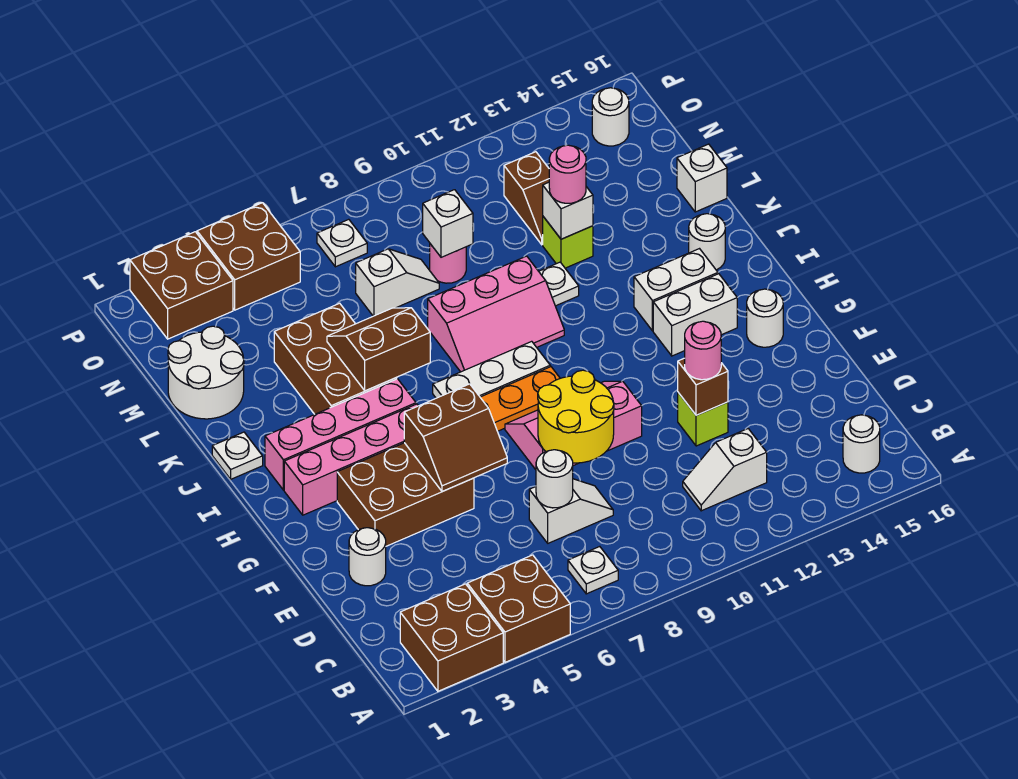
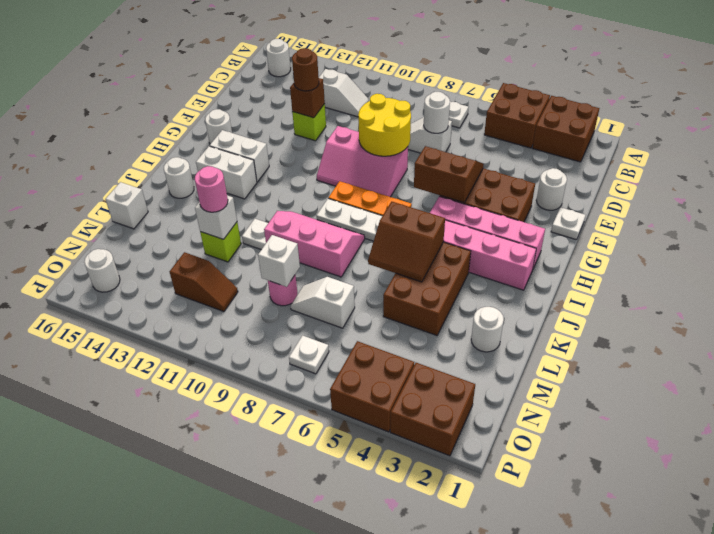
pink 1x1 round brick [685,321,721,380] -> brown 1x1 round brick [292,48,319,91]
white 1x1 plate [212,432,263,479] -> white 1x1 plate moved to [551,207,586,240]
white 2x2 round brick [168,326,244,419] -> white 1x1 round brick [471,307,504,352]
brown 1x2 slope [504,152,549,245] -> brown 1x2 slope turned to [170,252,238,312]

